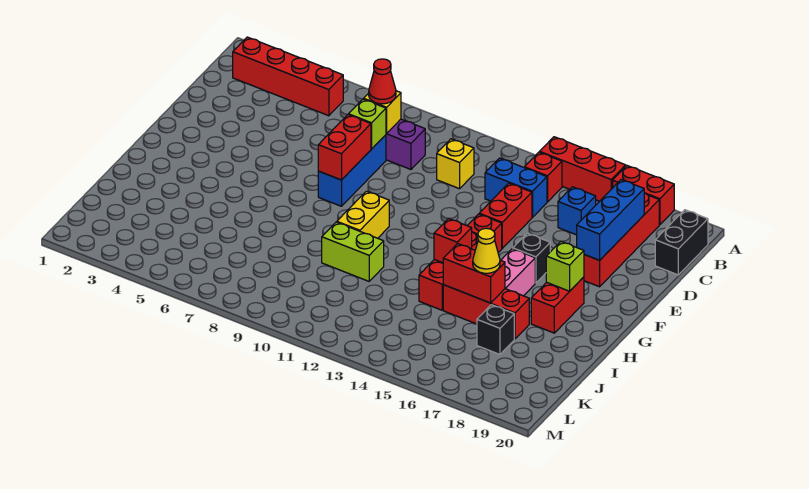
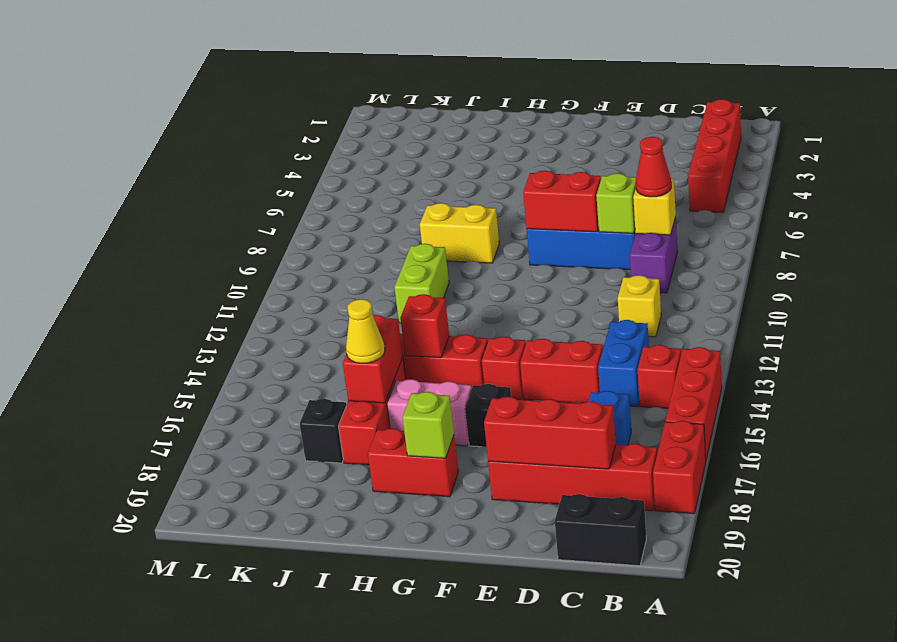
blue 1x3 brick [577,180,644,260] -> red 1x3 brick [484,397,616,469]
yellow 1x2 brick [337,191,389,238] -> yellow 1x2 brick moved to [420,203,499,263]

